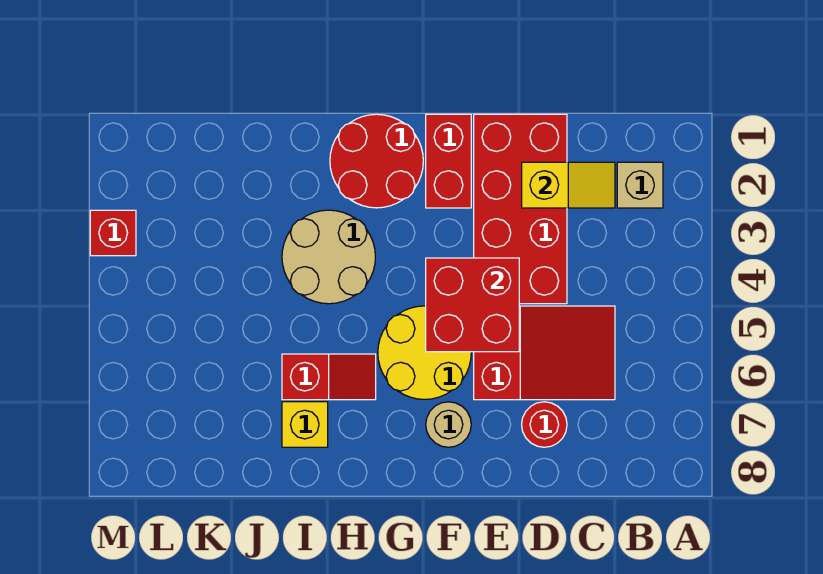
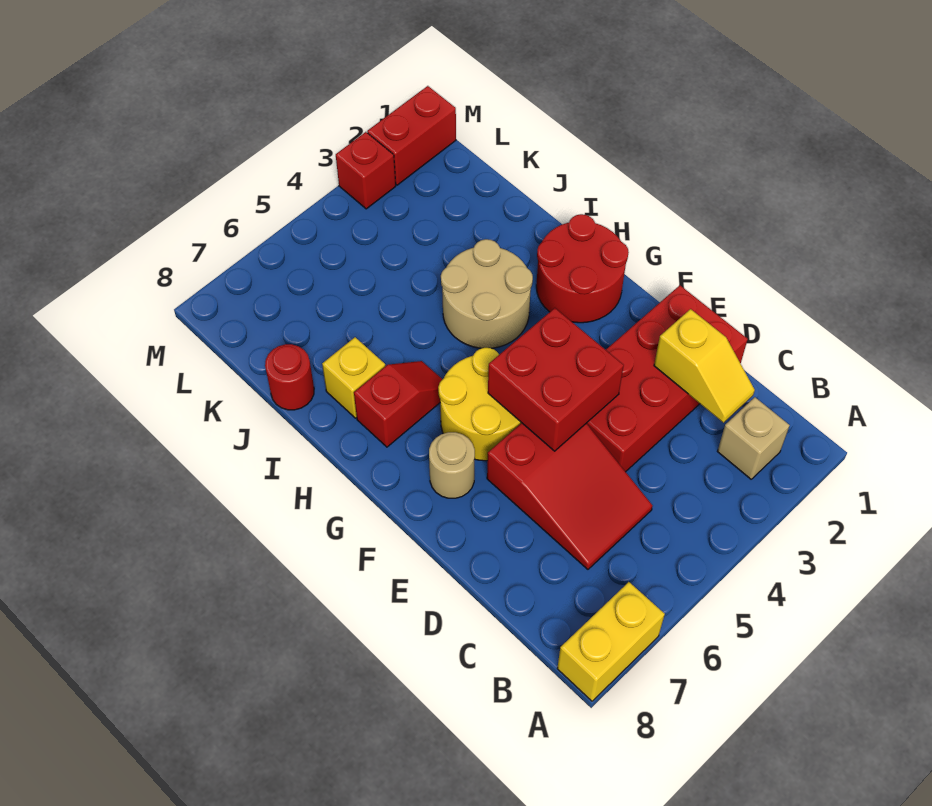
none -> yellow 1x2 brick [557,582,665,701]
red 1x1 round brick [522,402,567,447] -> red 1x1 round brick moved to [265,344,314,410]
red 1x2 brick [426,114,471,208] -> red 1x2 brick moved to [367,86,456,185]
red 1x2 slope [282,354,376,400] -> red 1x2 slope turned to [354,361,443,447]

